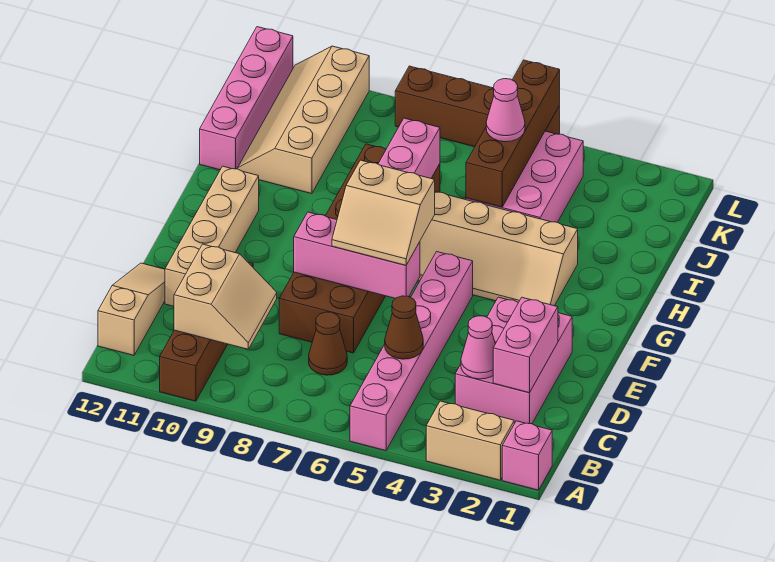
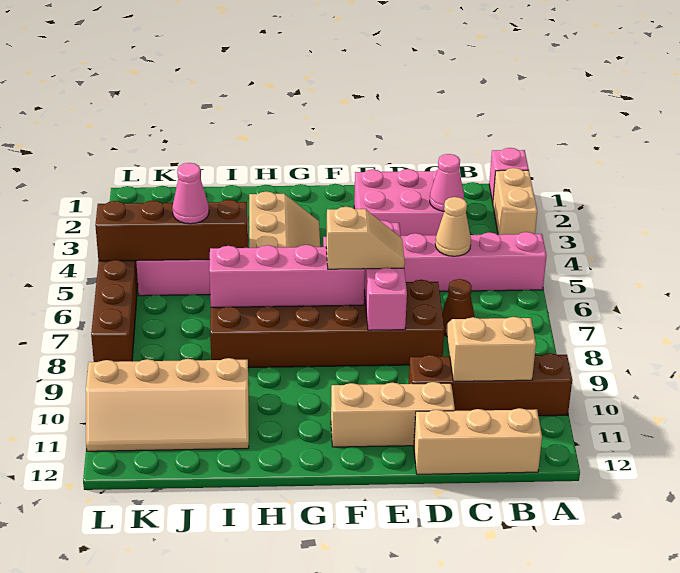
tan 1x3 slope [98,263,165,355] -> tan 1x3 brick [414,408,542,474]
pink 1x2 brick [493,297,558,393] -> none
brown 1x1 cone [385,296,423,359] -> tan 1x1 cone [435,197,471,256]
tan 1x4 brick [165,166,259,306] -> tan 1x3 brick [331,382,455,447]
tan 2x2 slope [332,160,435,265] -> tan 1x2 slope [326,207,405,269]
pink 1x4 brick [200,27,293,170] -> none

